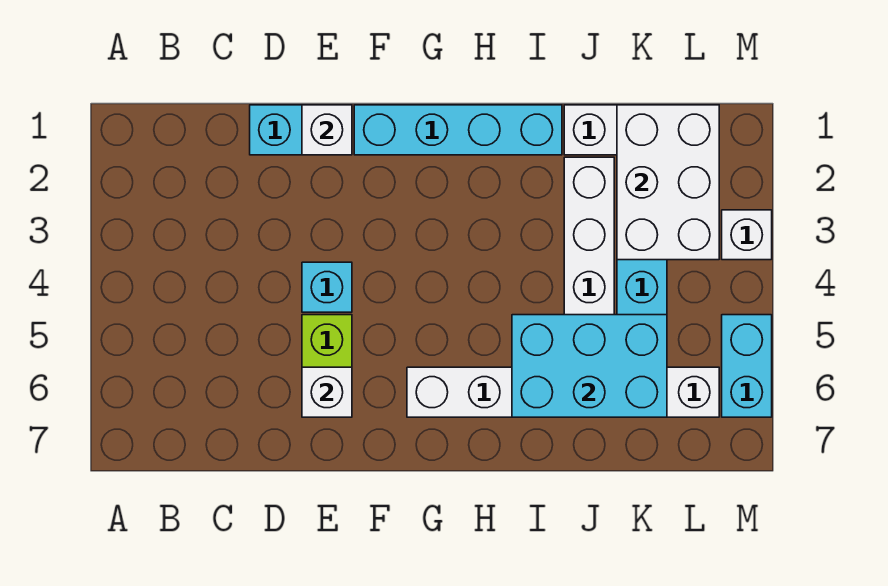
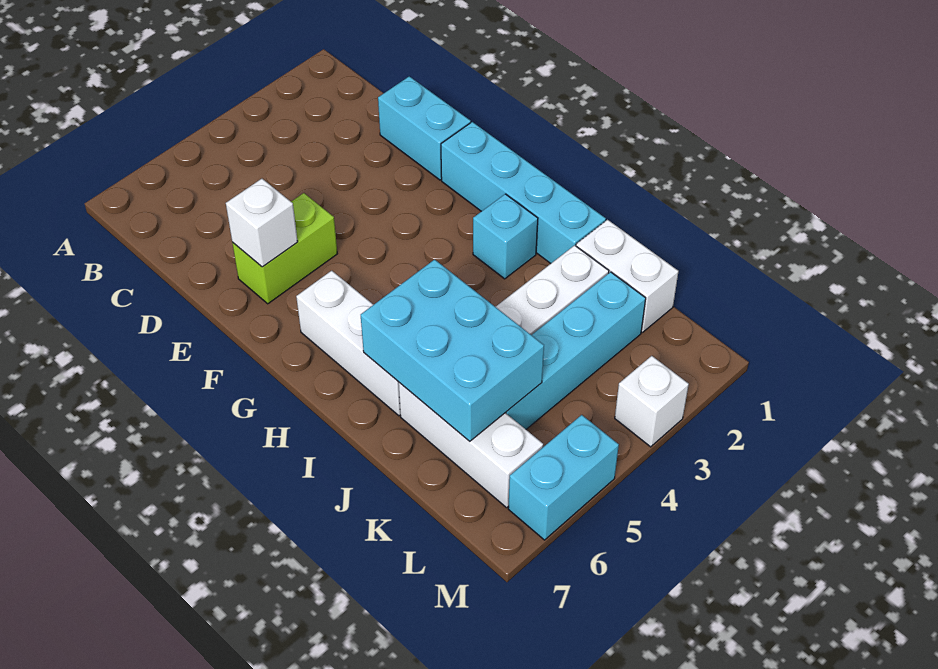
white 1x1 brick [302,105,352,155] -> none
cyan 1x1 brick [302,262,352,312] -> cyan 1x1 brick moved to [473,194,538,279]
white 2x3 brick [617,105,719,260] -> none

